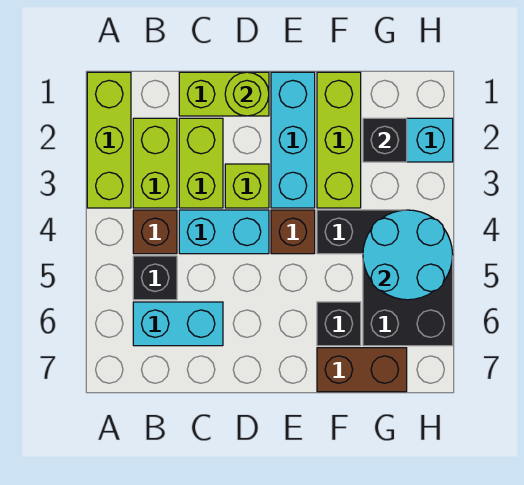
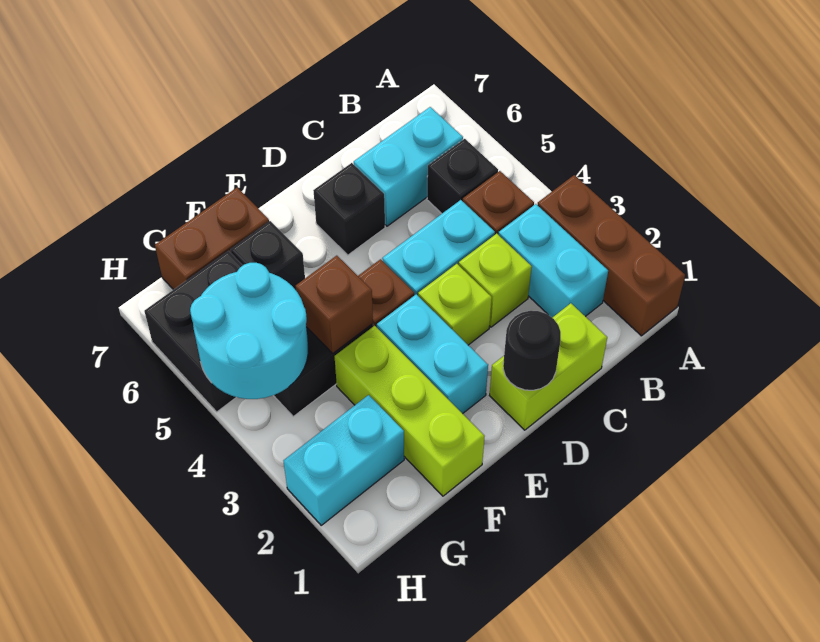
lime 1x3 brick [87,72,131,208] -> brown 1x3 brick [538,175,685,336]
lime 1x2 brick [133,118,177,208] -> cyan 1x2 brick [498,204,608,318]
lime 1x2 brick [179,118,223,208] -> lime 1x1 brick [459,234,532,327]
lime 1x1 round brick [225,72,269,116] -> black 1x1 round brick [503,311,561,390]
cyan 1x3 brick [271,72,315,208] -> cyan 1x2 brick [377,294,488,414]
none -> brown 1x1 brick [296,256,373,353]
black 1x1 brick [363,118,407,162] -> black 1x1 brick moved to [313,163,385,255]

